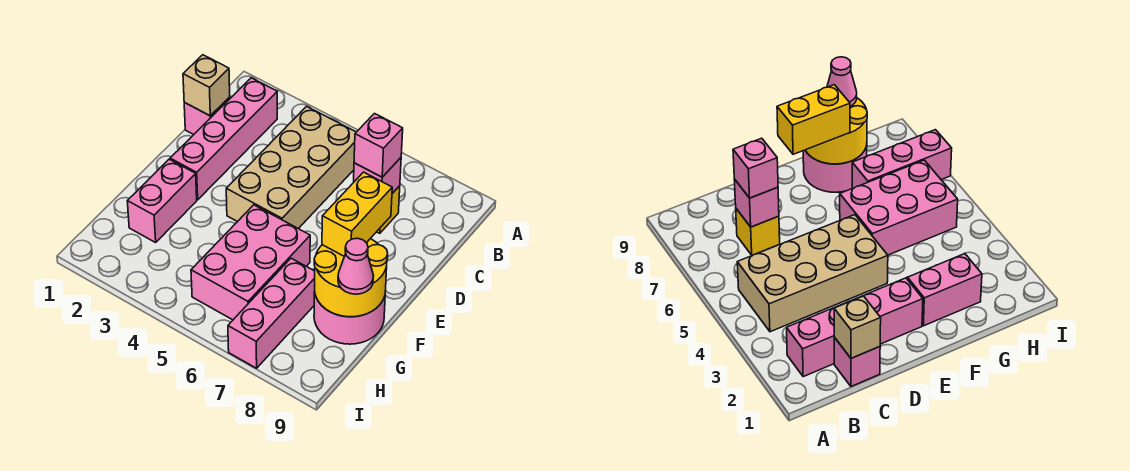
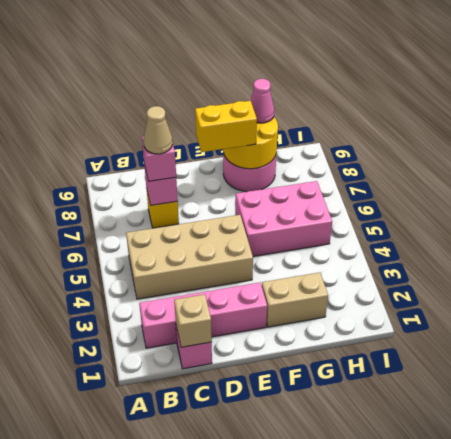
none -> tan 1x1 cone [144,106,172,154]
pink 1x2 brick [127,159,197,242] -> tan 1x2 brick [262,272,328,327]
pink 1x3 brick [228,258,315,368] -> none

